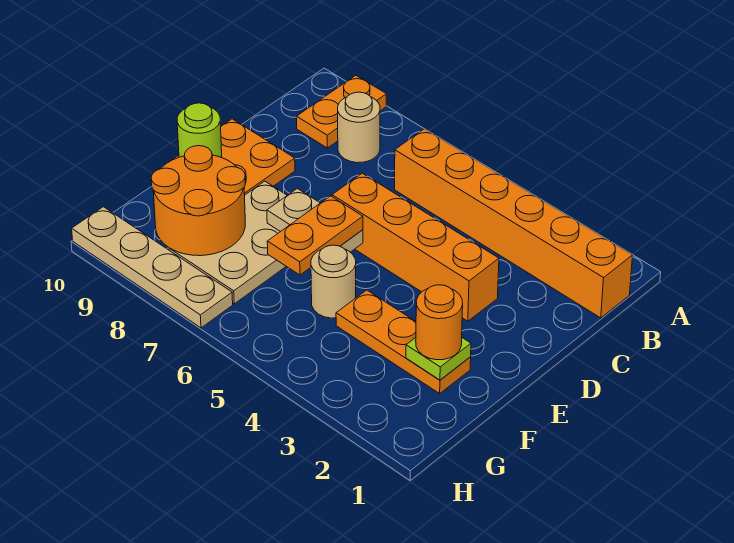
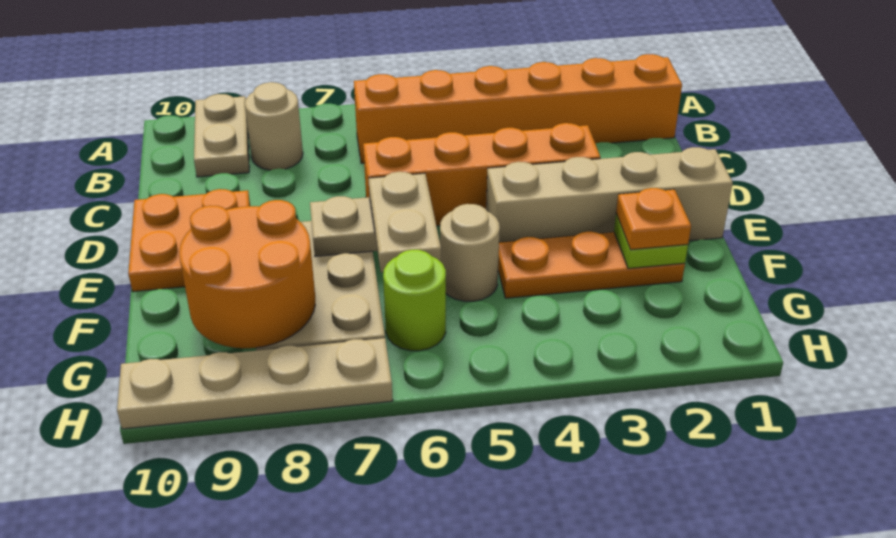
orange 1x2 plate [297,75,386,148] -> tan 1x2 plate [194,94,249,177]
none -> tan 1x4 brick [486,147,733,242]
orange 1x2 plate [267,196,363,275] -> tan 1x2 plate [368,172,441,272]
lime 1x1 round brick [177,103,222,157] -> lime 1x1 round brick moved to [383,250,446,351]
orange 1x1 round brick [416,285,463,360] -> orange 1x1 plate [616,188,691,250]

